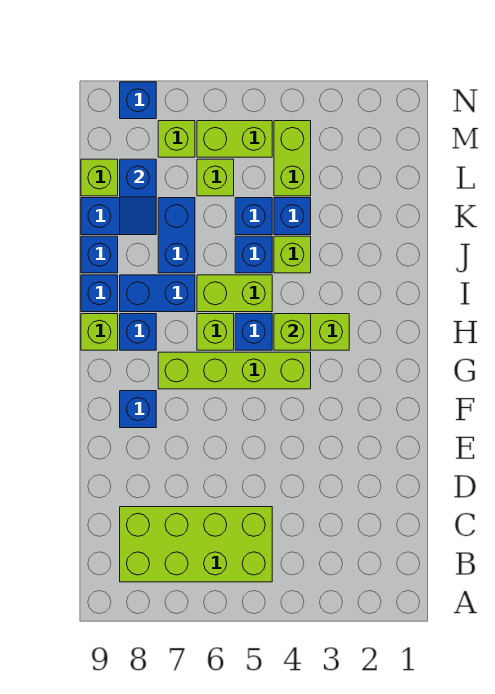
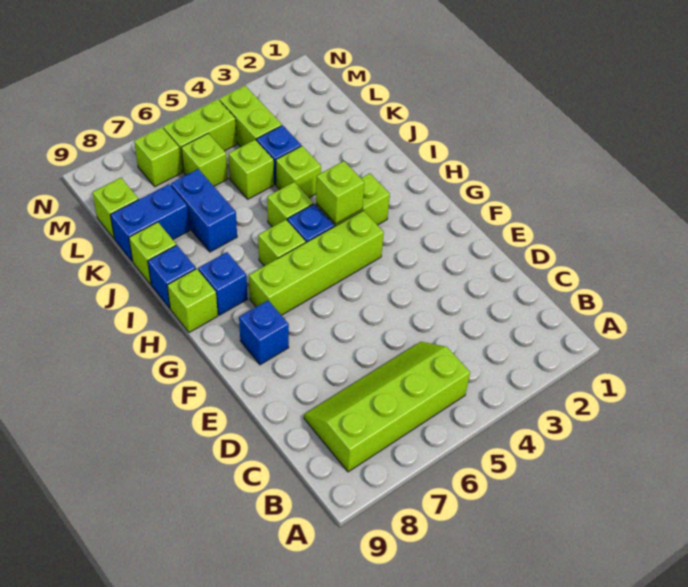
lime 2x4 brick [120,507,272,582] -> lime 2x4 slope [304,342,470,472]
lime 1x2 brick [197,275,272,312] -> lime 1x1 brick [267,182,314,227]
blue 1x2 brick [120,275,195,312] -> none
blue 1x1 brick [235,236,272,273] -> none
blue 1x1 brick [81,236,118,273] -> lime 1x1 brick [129,222,176,284]
blue 1x1 brick [235,198,272,235] -> lime 1x1 brick [228,140,274,199]
blue 1x2 slope [120,159,156,235] -> none
blue 1x1 brick [120,82,156,119] -> none

